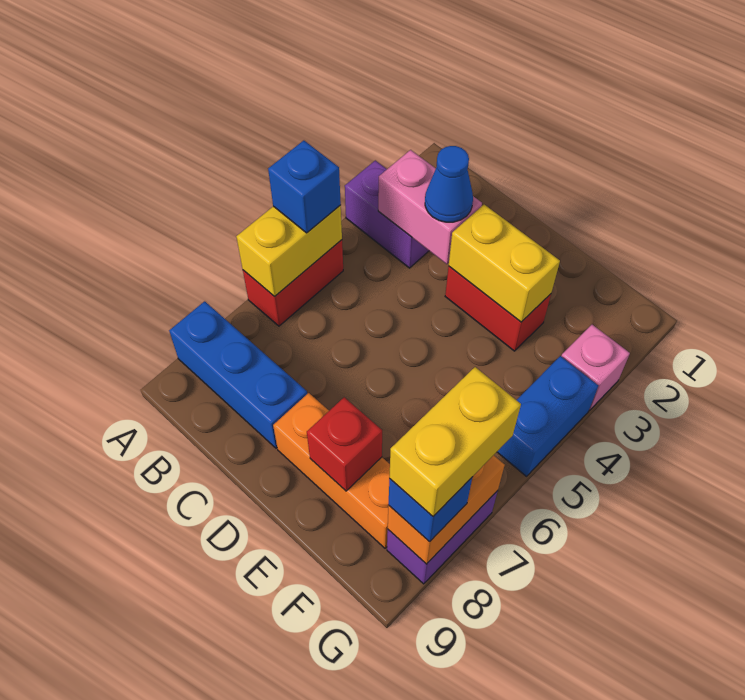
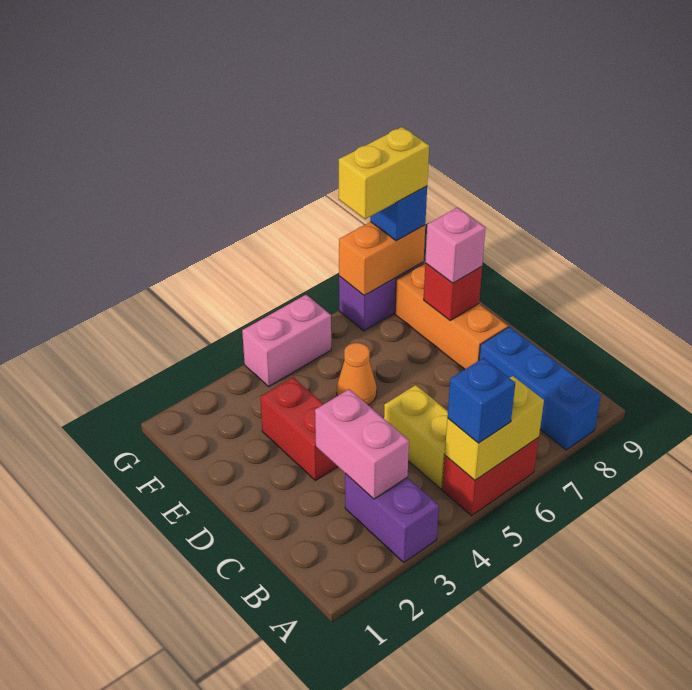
blue 1x1 cone [425,146,473,222] -> none
yellow 1x2 brick [449,205,560,322] -> yellow 1x2 brick moved to [384,385,448,489]
none -> orange 1x1 cone [337,343,377,405]
pink 1x1 brick [561,325,630,410] -> pink 1x1 brick moved to [425,208,486,283]
blue 1x2 brick [497,356,598,476] -> pink 1x2 brick [242,295,331,386]

